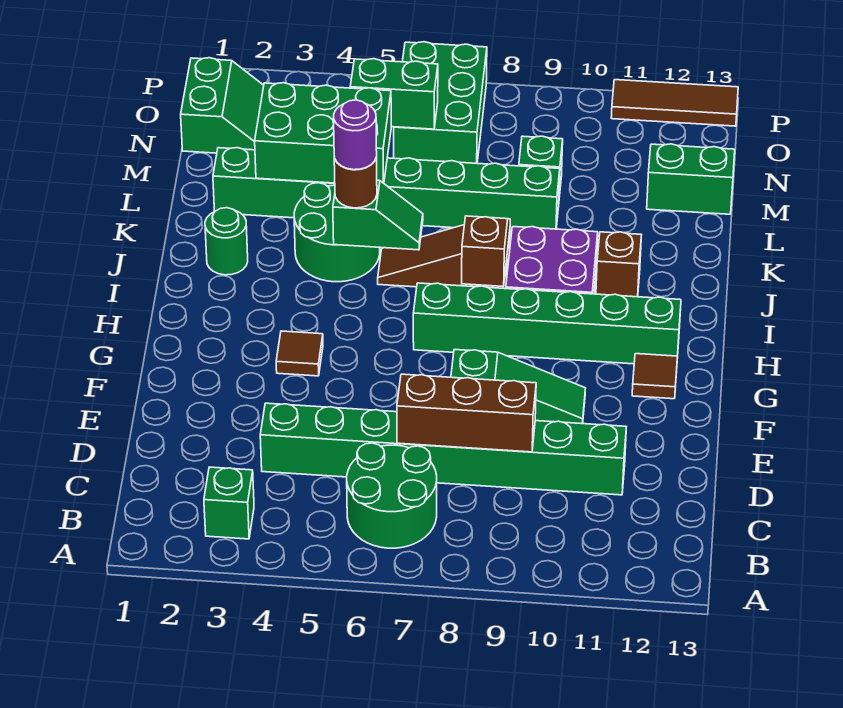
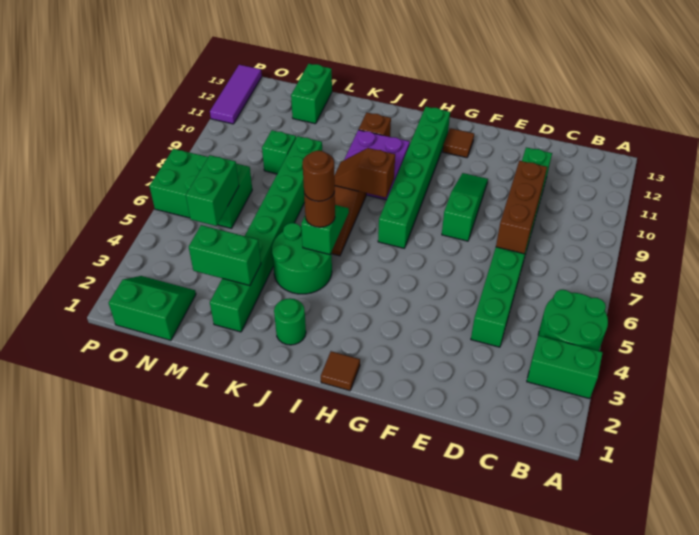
green 1x1 brick [204,467,254,539] -> green 1x2 brick [527,335,603,399]
green 2x2 round brick [347,443,437,548] -> green 2x2 round brick moved to [538,290,608,351]
brown 1x1 tile [276,331,323,376] -> brown 1x1 tile moved to [321,351,360,391]
purple 1x1 round brick [334,100,377,170] -> brown 1x1 round brick [302,151,335,201]
green 2x3 brick [255,83,391,183] -> green 1x2 brick [189,225,261,286]
brown 1x3 tile [611,80,738,126] -> purple 1x3 tile [210,65,262,124]

